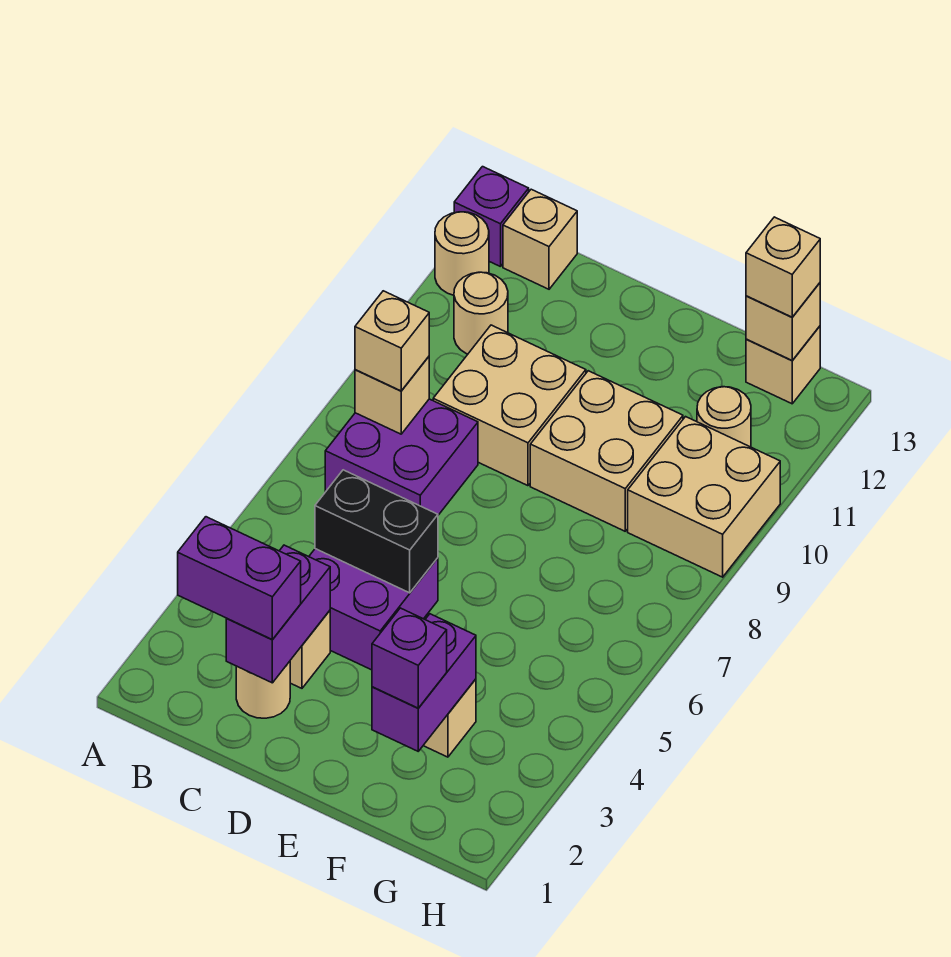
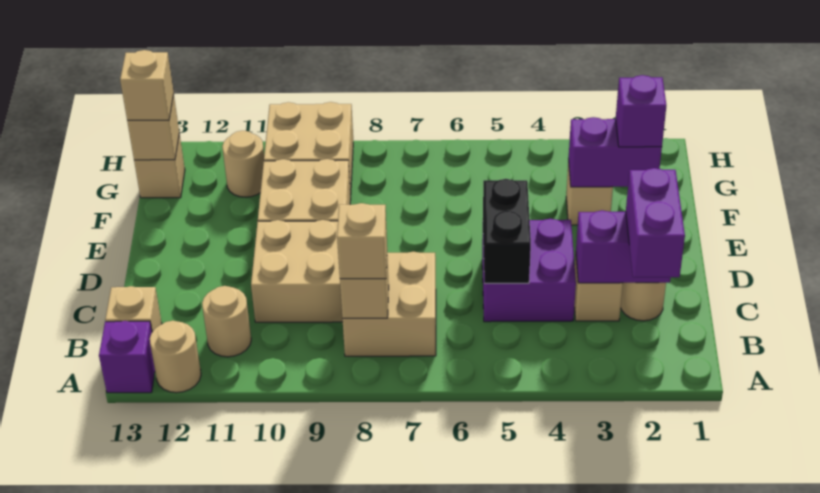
purple 2x2 brick [325,399,478,515] -> tan 2x2 brick [342,252,436,356]

